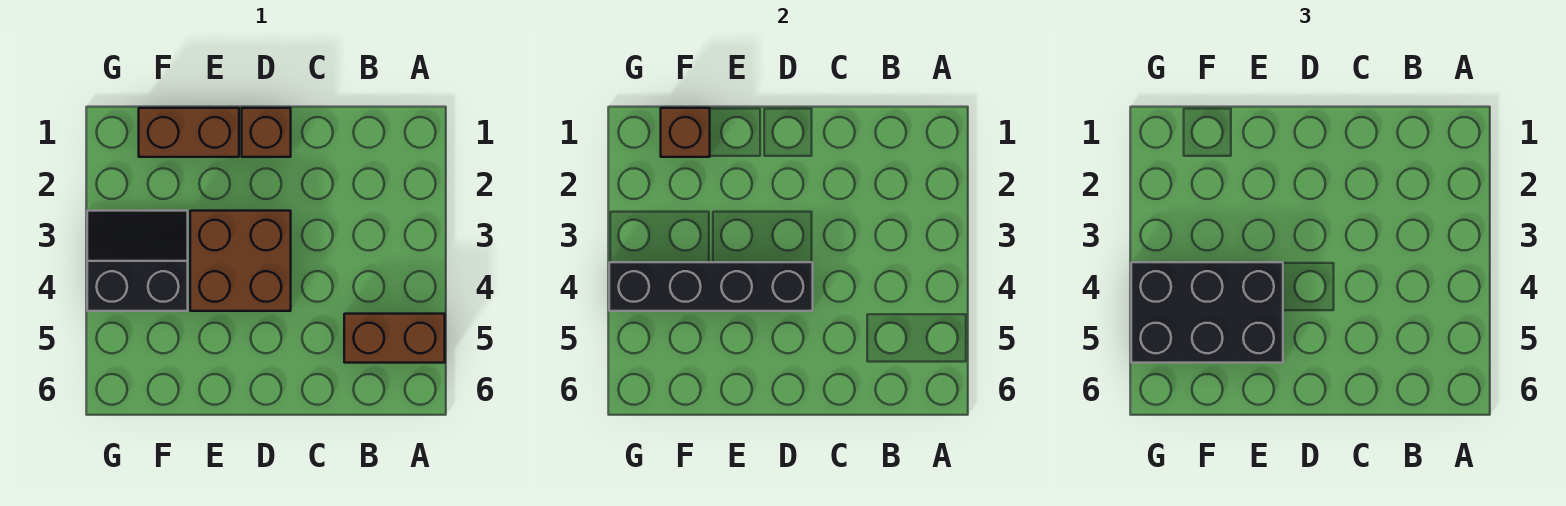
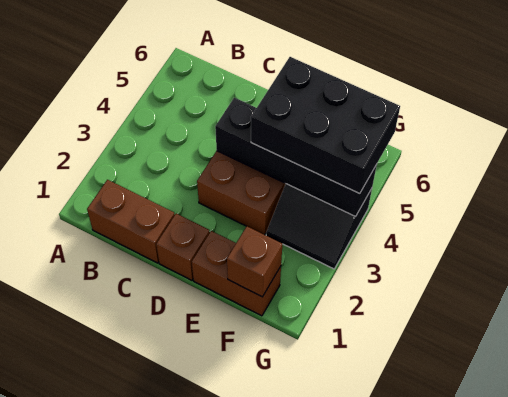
brown 1x2 brick [344,314,445,363] -> brown 1x2 brick moved to [87,180,175,263]

